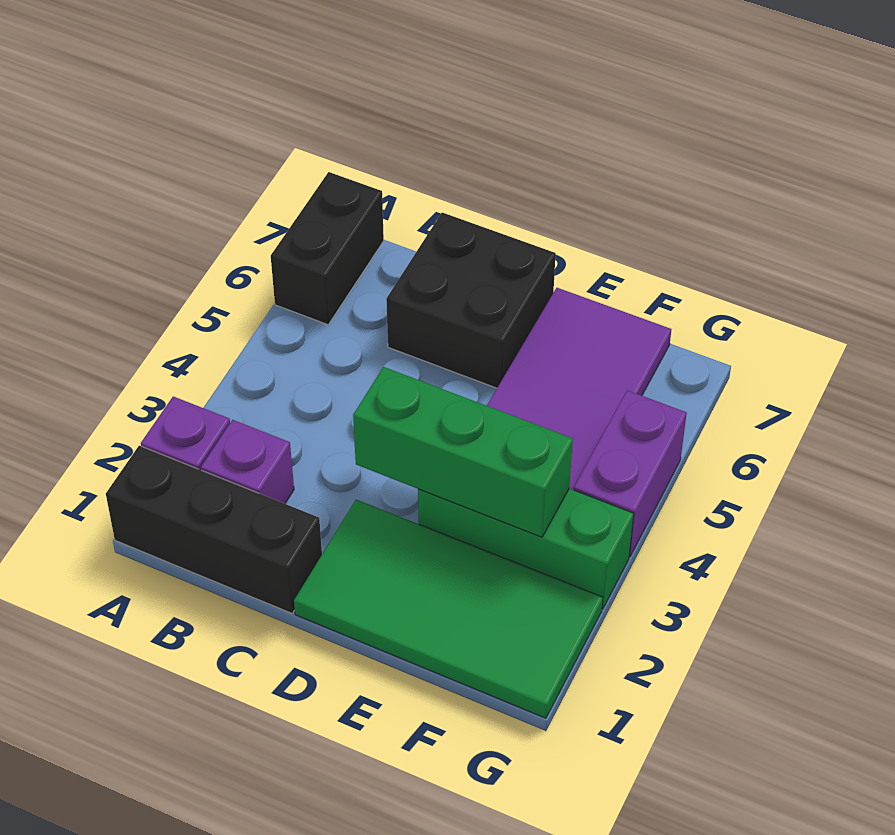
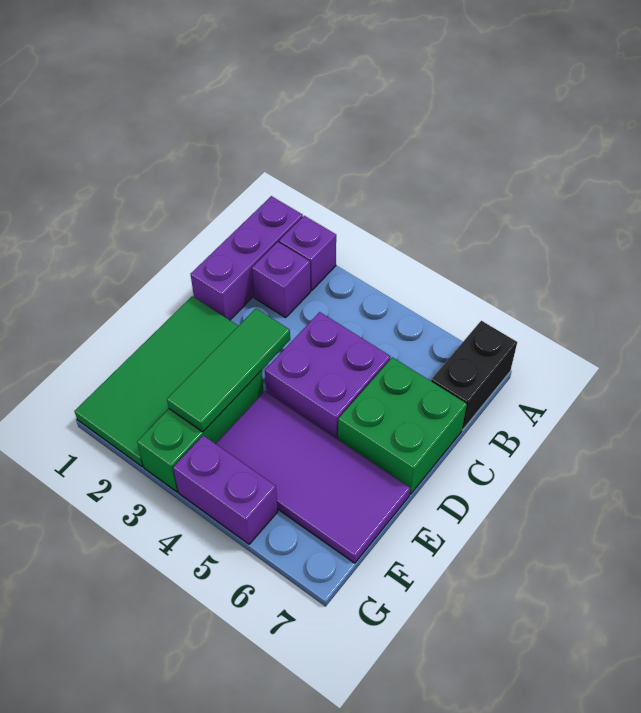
black 1x3 brick [106,446,322,613] -> purple 1x3 brick [191,196,303,320]
black 1x2 brick [271,172,384,325] -> black 1x2 brick turned to [431,321,517,430]
none -> purple 2x2 brick [265,312,390,439]
black 2x2 brick [386,213,556,388] -> green 2x2 brick [338,357,467,494]
green 1x3 brick [353,367,573,537] -> green 1x3 tile [167,308,290,432]

